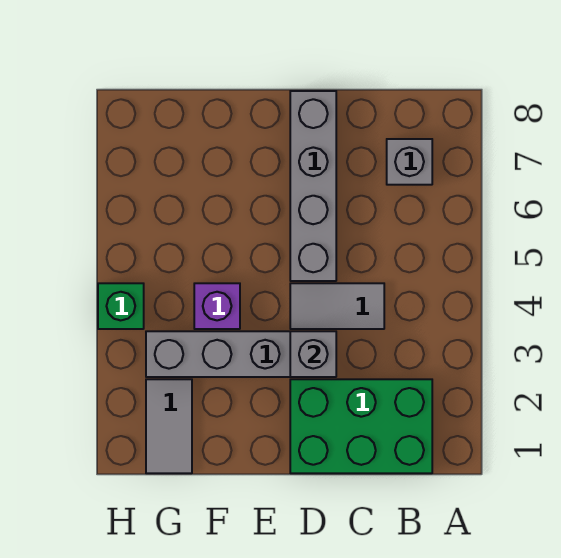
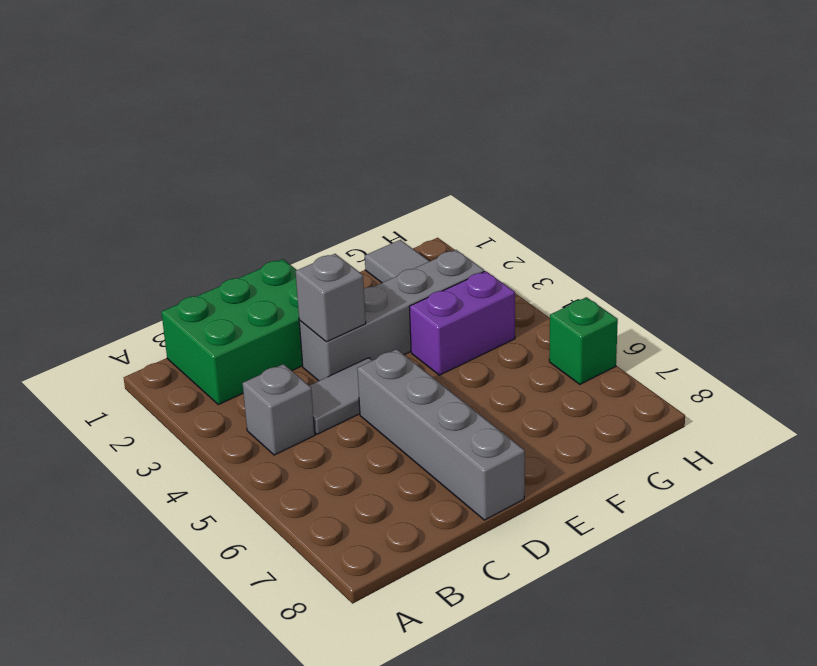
grey 1x1 brick [387,139,432,185] -> grey 1x1 brick moved to [243,364,315,455]
purple 1x1 brick [194,283,240,329] -> purple 1x2 brick [409,271,515,375]
green 1x1 brick [98,283,144,329] -> green 1x1 brick moved to [549,297,618,384]

